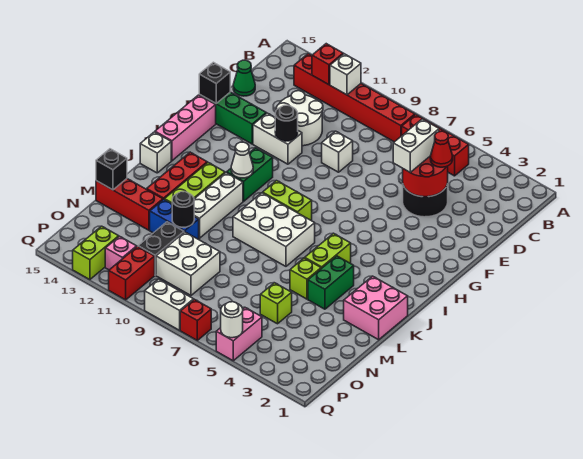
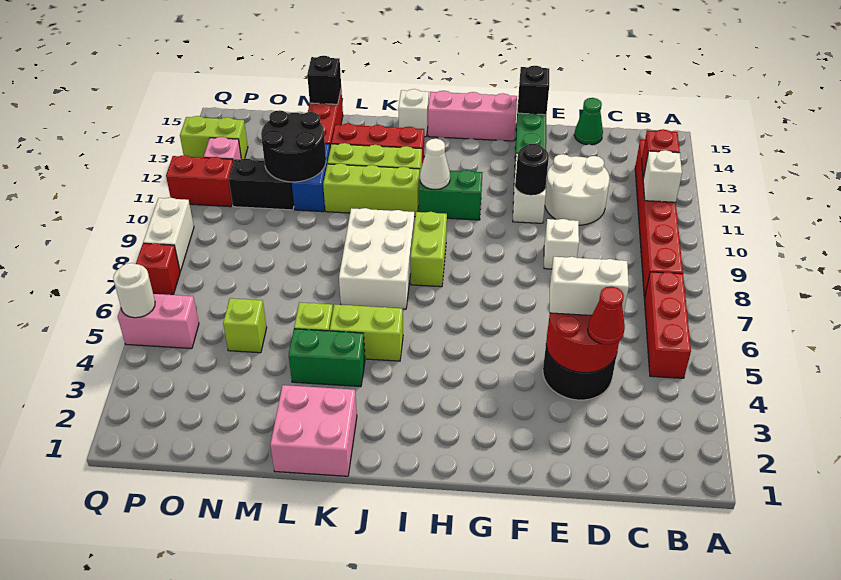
white 1x3 brick [194,173,243,238] -> lime 1x3 brick [323,163,420,217]
black 1x1 round brick [172,192,194,227] -> black 2x2 round brick [261,110,326,182]
white 2x2 brick [156,232,220,295] -> none

